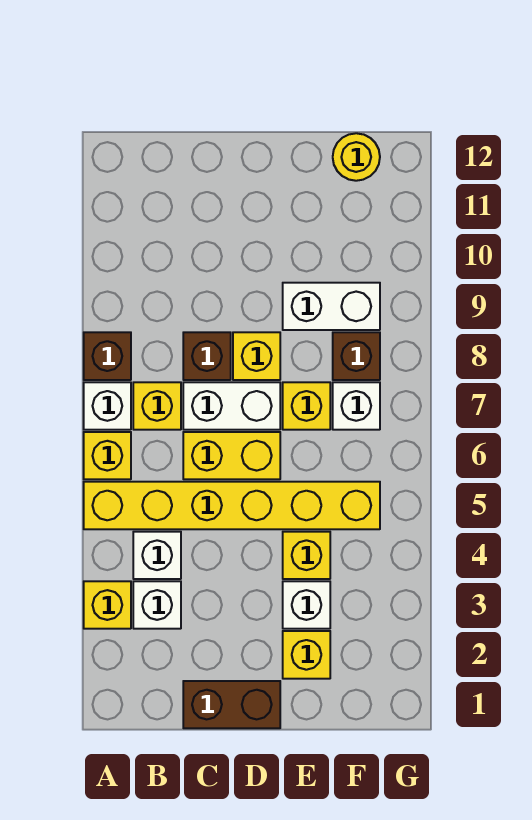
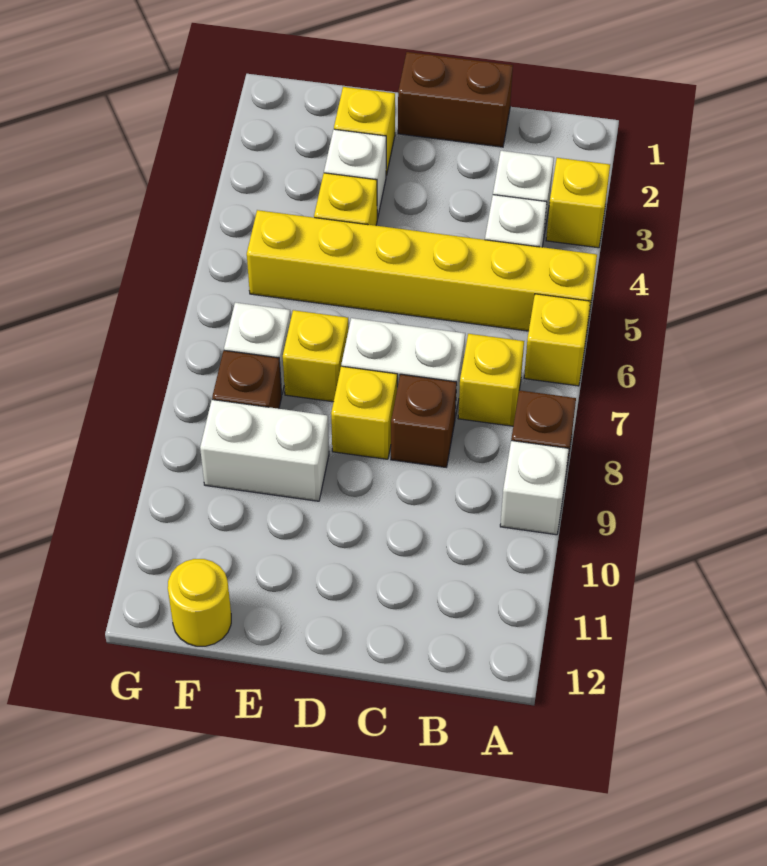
white 1x1 brick [84,382,131,430] -> white 1x1 brick moved to [500,441,569,535]
yellow 1x2 brick [183,432,280,479] -> none

